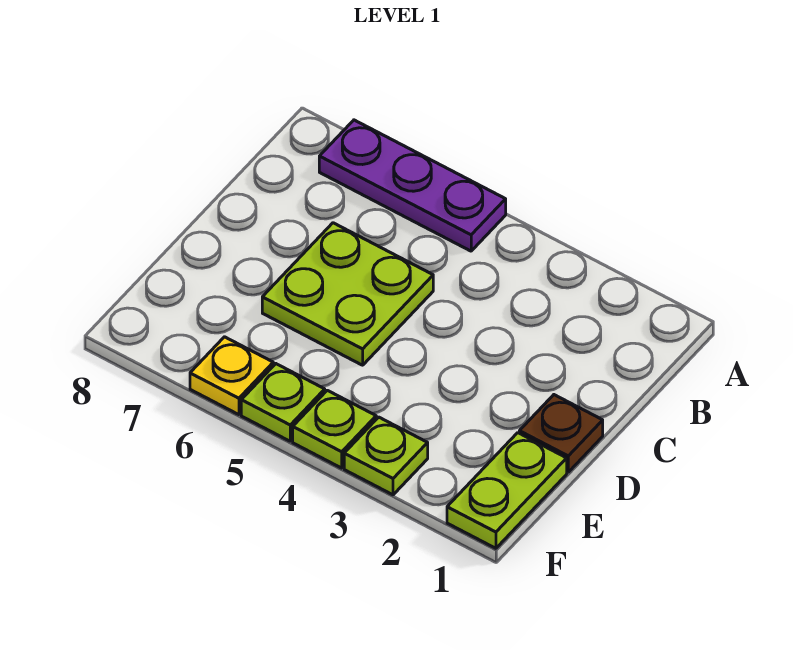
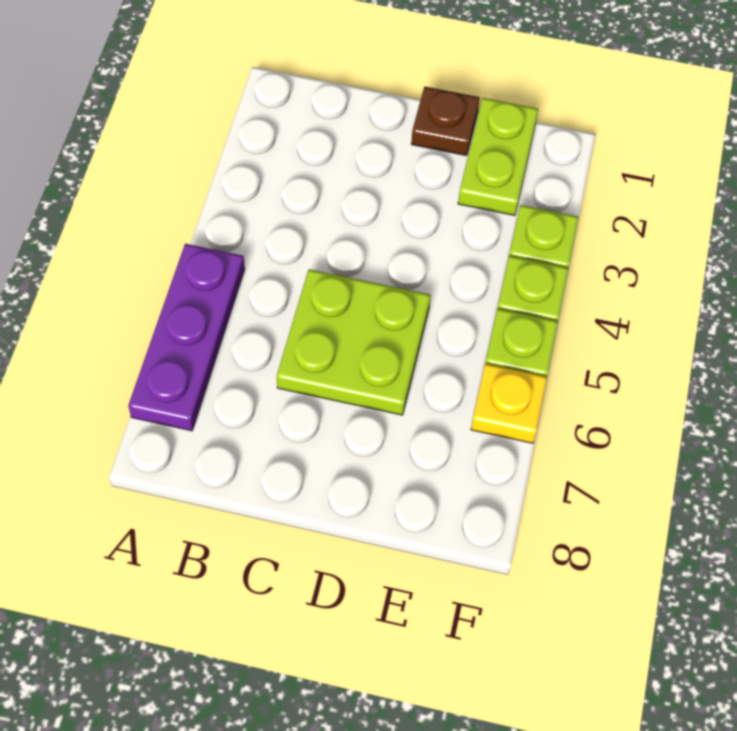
lime 1x2 plate [447,433,567,548] -> lime 1x2 plate turned to [458,98,538,216]

